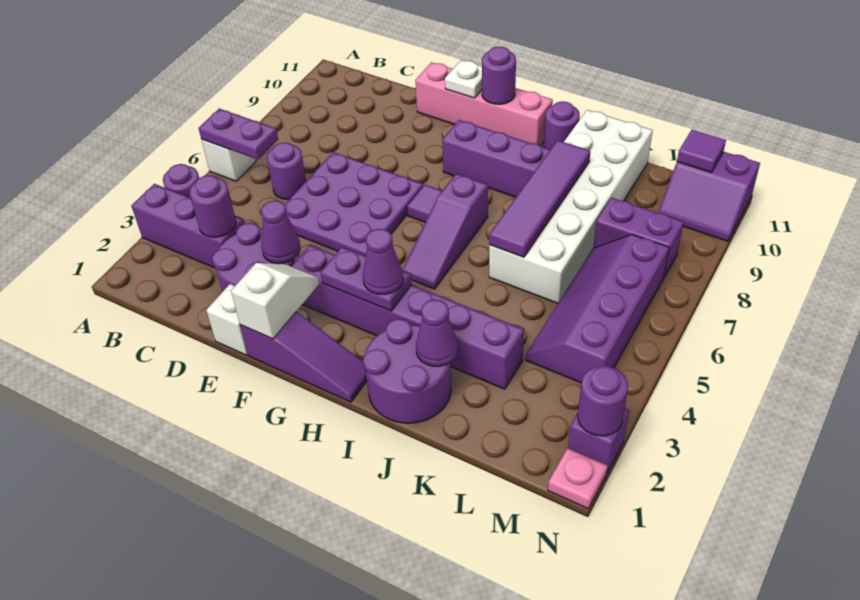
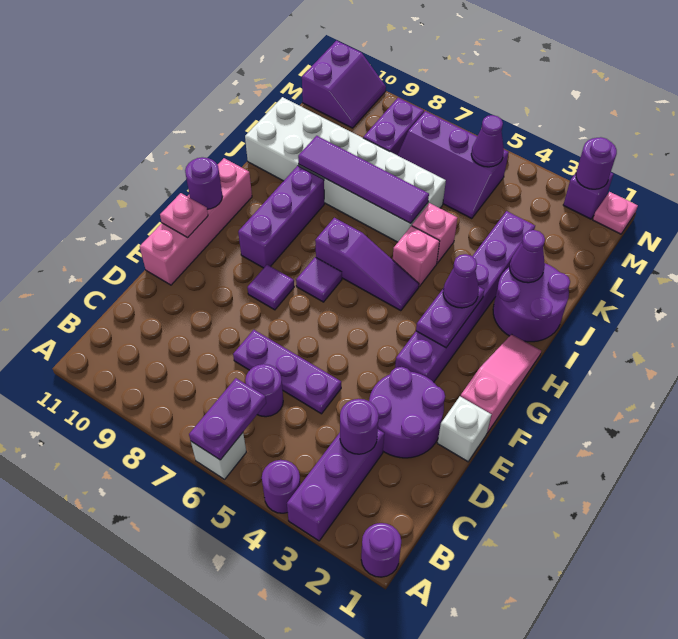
purple 3x3 plate [285,152,423,256] -> purple 1x3 plate [233,330,341,414]
purple 1x1 cone [261,201,301,263] -> purple 1x1 cone moved to [471,115,504,167]
purple 1x3 slope [240,312,367,402] -> pink 1x3 slope [461,334,541,433]
white 1x2 slope [231,263,319,339] -> none
white 1x1 plate [445,60,482,98] -> pink 1x1 plate [160,193,208,237]
none -> pink 1x1 brick [393,226,440,286]
purple 1x1 round brick [544,101,580,150] -> purple 1x1 round brick moved to [361,523,401,577]
none -> pink 1x1 brick [412,203,457,263]
purple 2x4 slope [525,234,669,383] -> purple 2x3 slope [398,111,509,219]
purple 1x1 tile [677,130,726,172] -> purple 1x1 tile moved to [247,265,294,310]

